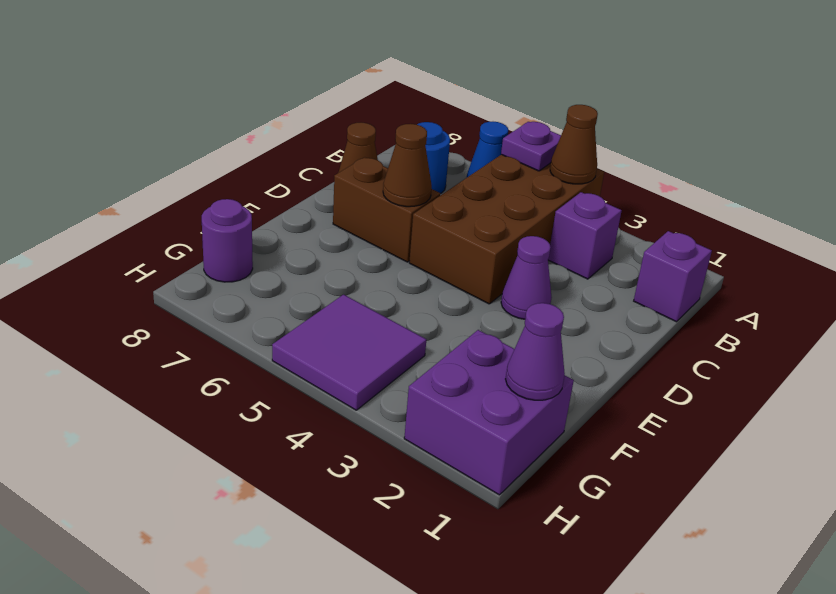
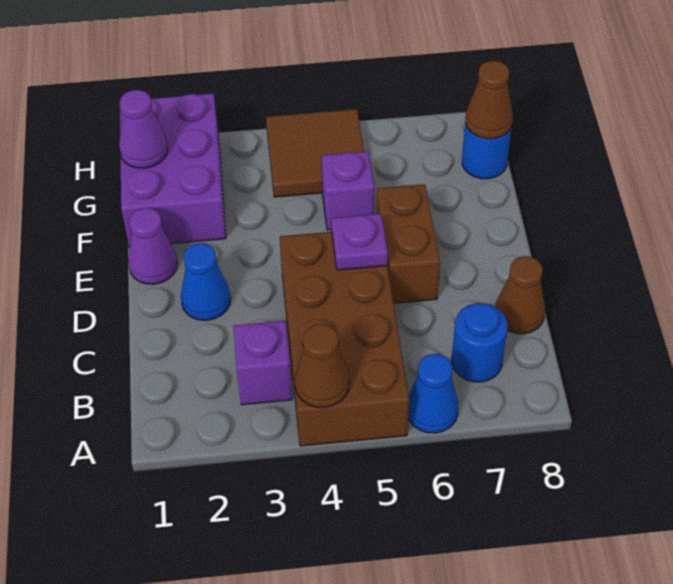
purple 1x1 plate [501,122,561,171] -> purple 1x1 plate moved to [331,214,388,270]
purple 1x1 brick [634,231,712,322] -> purple 1x1 brick moved to [321,151,374,230]
none -> blue 1x1 cone [181,243,231,320]
purple 1x1 cone [501,236,552,319] -> purple 1x1 cone moved to [128,208,177,284]
brown 1x2 brick [333,157,441,262] -> brown 1x2 brick turned to [377,184,440,303]
brown 1x1 cone [383,124,432,207] -> brown 1x1 cone moved to [466,61,513,139]
purple 2x2 brick [404,330,574,495] -> purple 2x3 brick [120,94,226,247]
purple 2x2 tile [272,295,426,410] -> brown 2x2 tile [266,109,364,197]
purple 1x1 round brick [202,199,253,282] -> blue 1x1 round brick [462,119,512,179]

